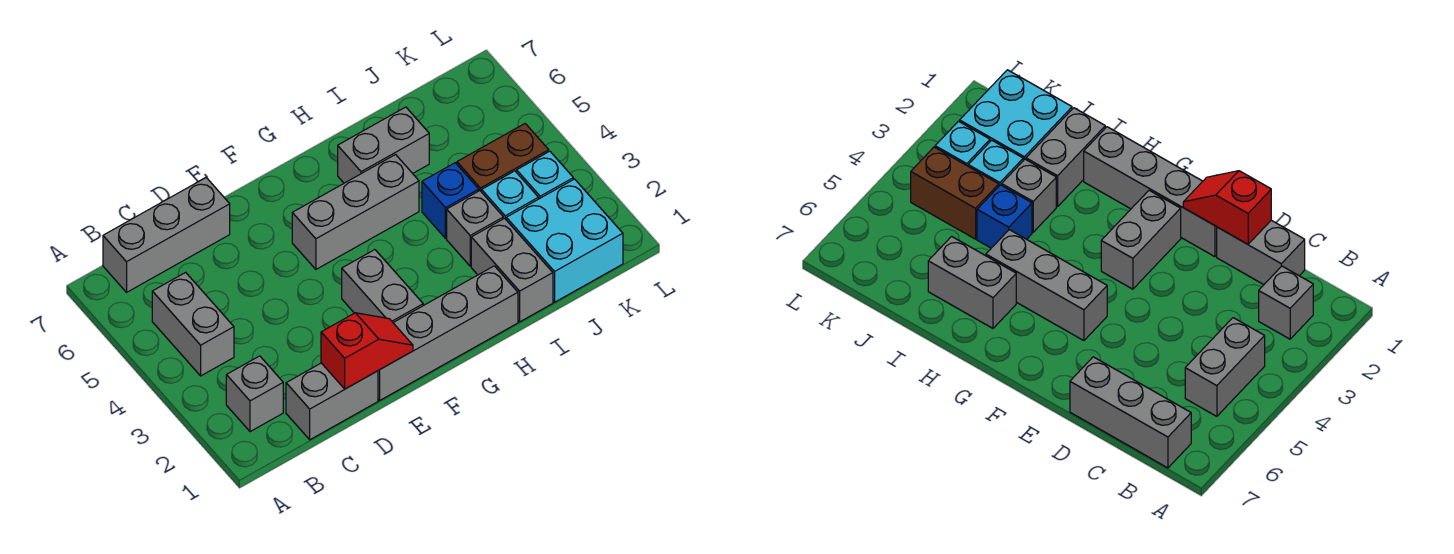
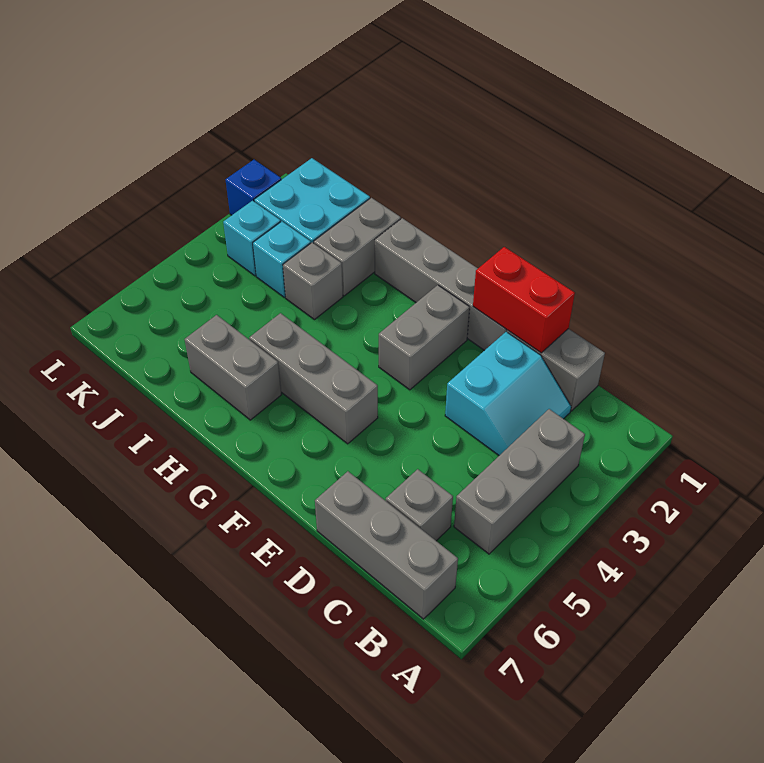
grey 1x1 brick [226,356,283,432] -> grey 1x1 brick moved to [386,469,453,541]
grey 1x2 brick [152,272,234,376] -> grey 1x3 brick [454,409,585,554]
none -> cyan 2x2 slope [445,332,571,455]
red 1x2 slope [321,313,413,389] -> red 1x2 brick [473,247,575,353]
blue 1x1 brick [422,163,479,238] -> blue 1x1 brick moved to [226,160,281,215]
brown 1x2 brick [457,124,549,192] -> none

